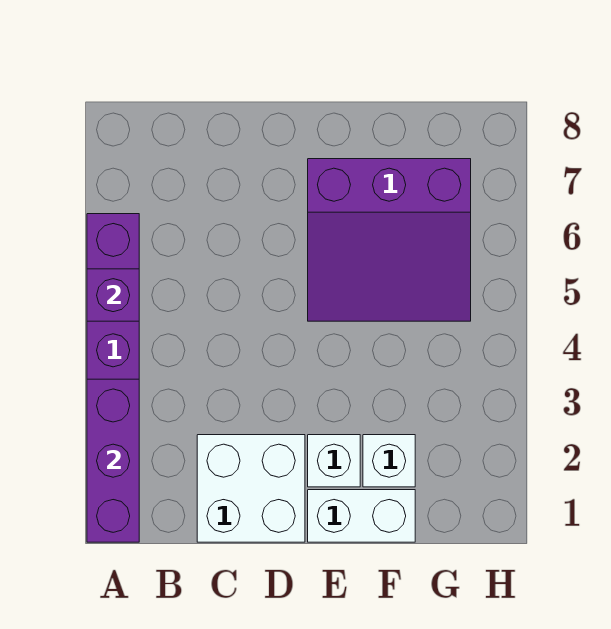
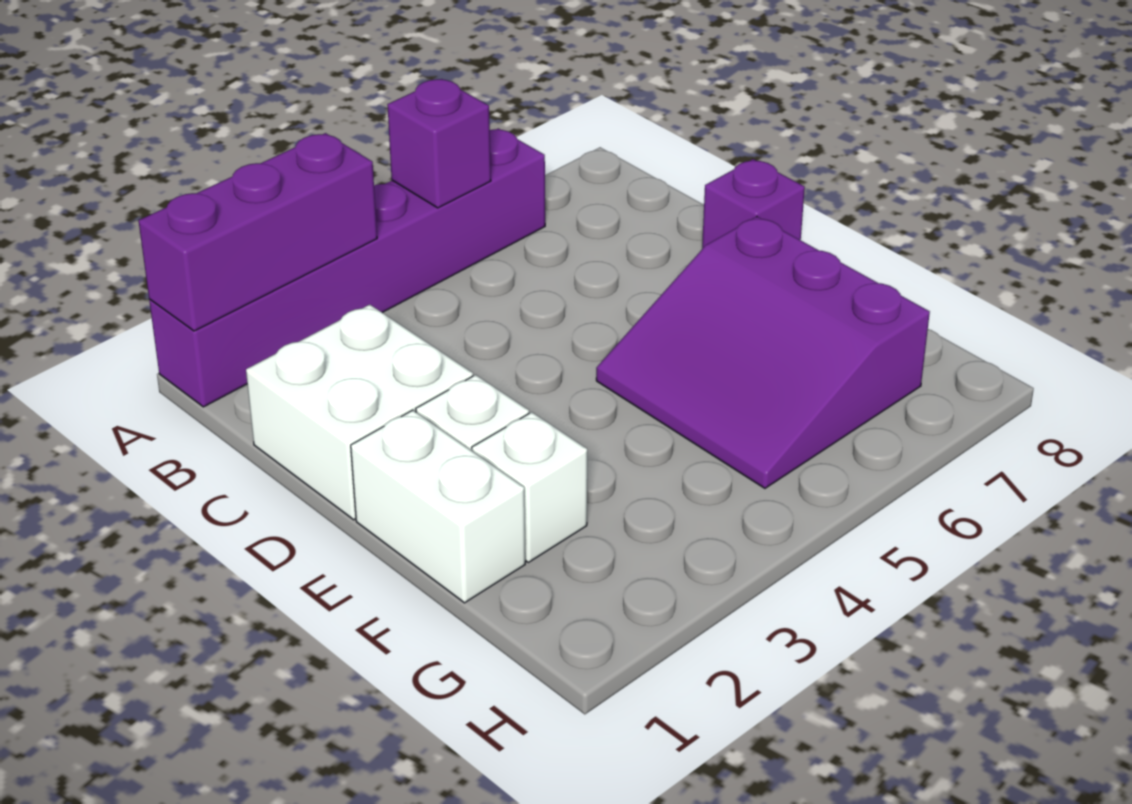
none -> purple 1x1 brick [702,159,805,249]

